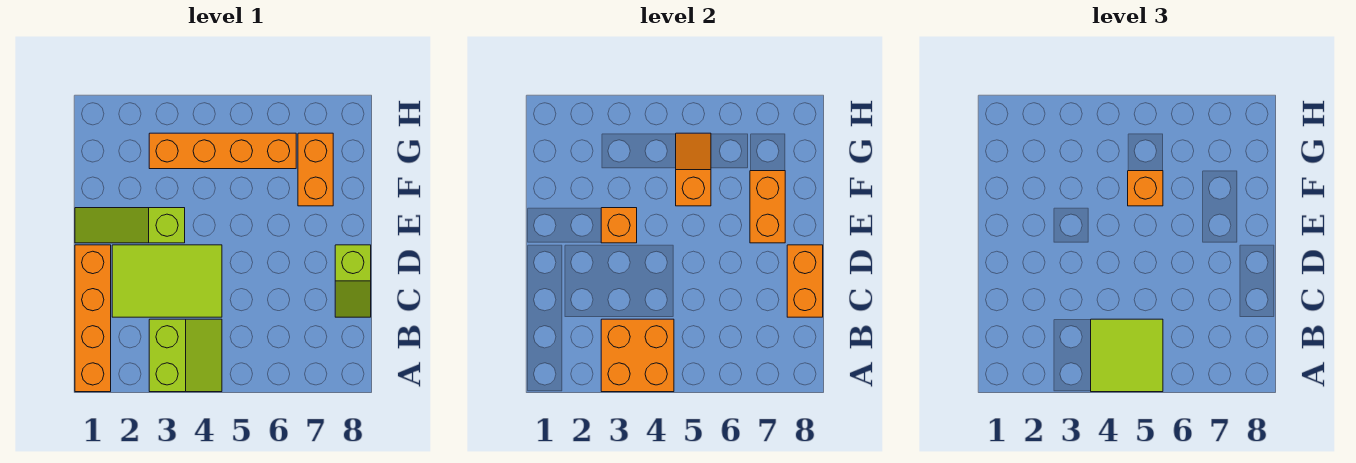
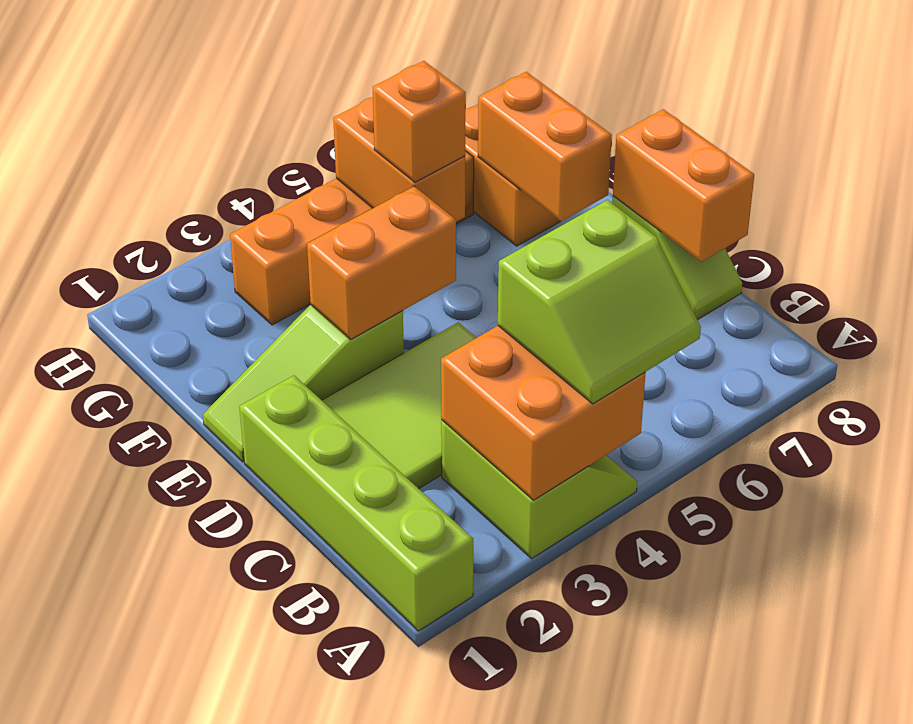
orange 1x4 brick [75,245,111,392] -> lime 1x4 brick [239,376,473,631]
lime 2x2 tile [1091,319,1163,392] -> lime 2x2 slope [498,200,701,404]
orange 1x1 brick [601,208,637,243] -> orange 1x2 brick [307,186,456,339]
orange 1x2 slope [676,133,711,206] -> orange 1x2 brick [333,97,465,222]

